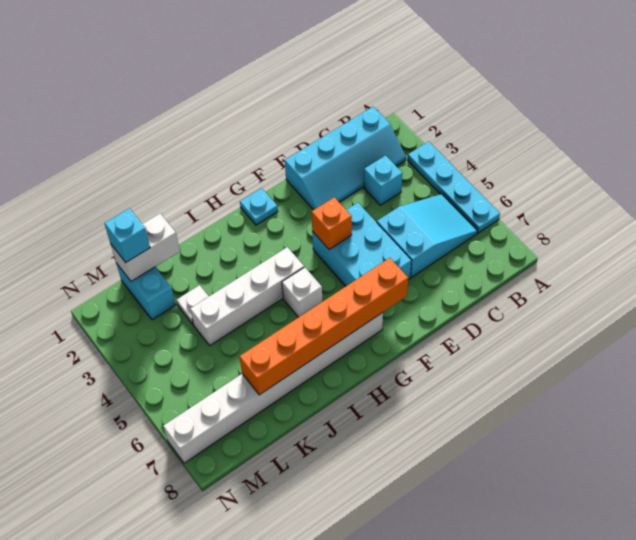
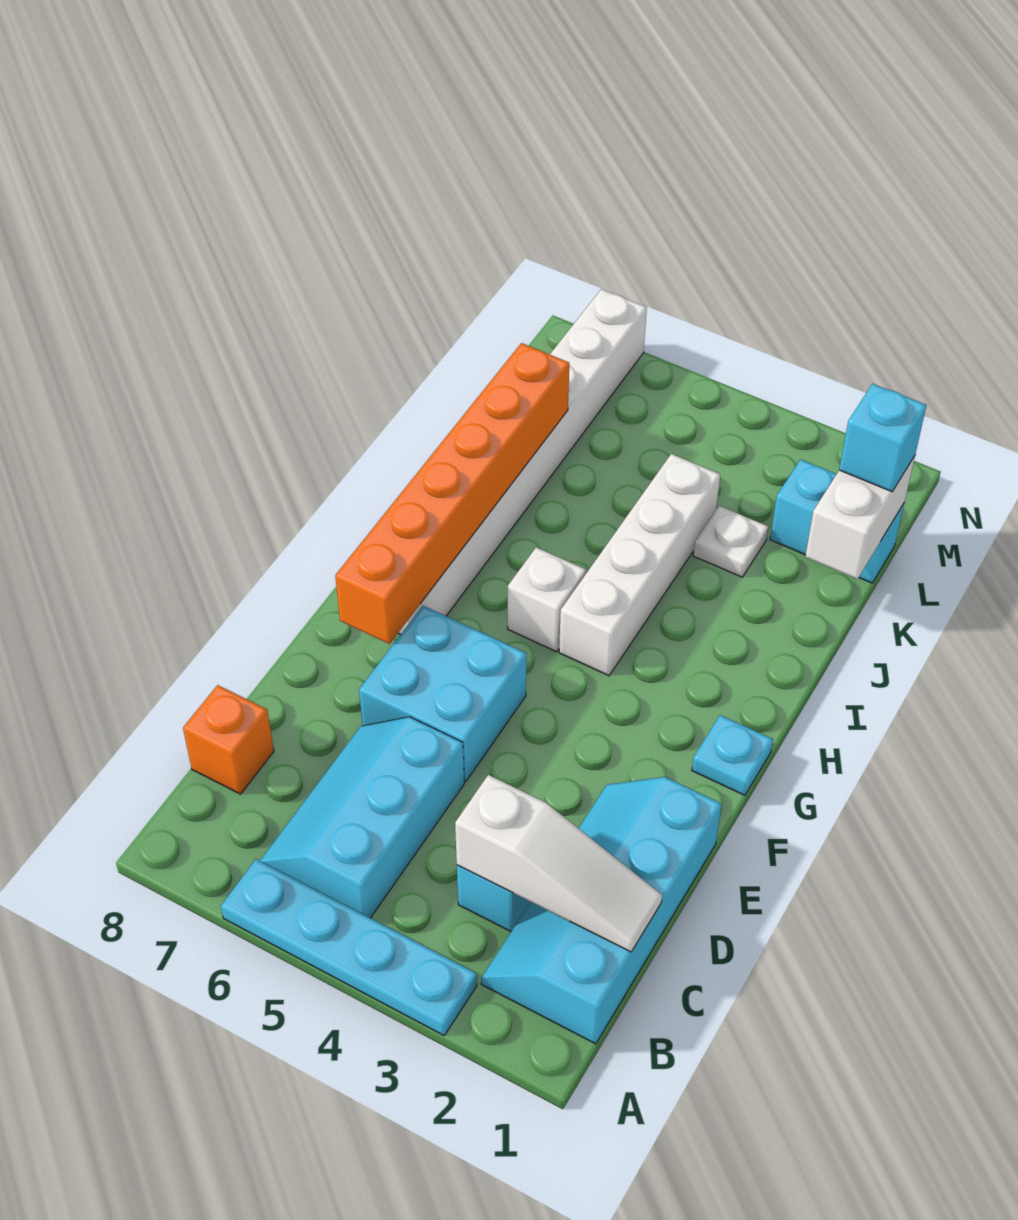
cyan 2x3 slope [377,194,478,277] -> cyan 2x3 slope turned to [260,717,464,918]
none -> white 1x3 slope [455,775,662,952]
cyan 2x3 brick [312,203,412,286] -> cyan 2x2 brick [359,606,526,782]
orange 1x1 brick [311,197,352,250] -> orange 1x1 brick moved to [183,685,274,794]

